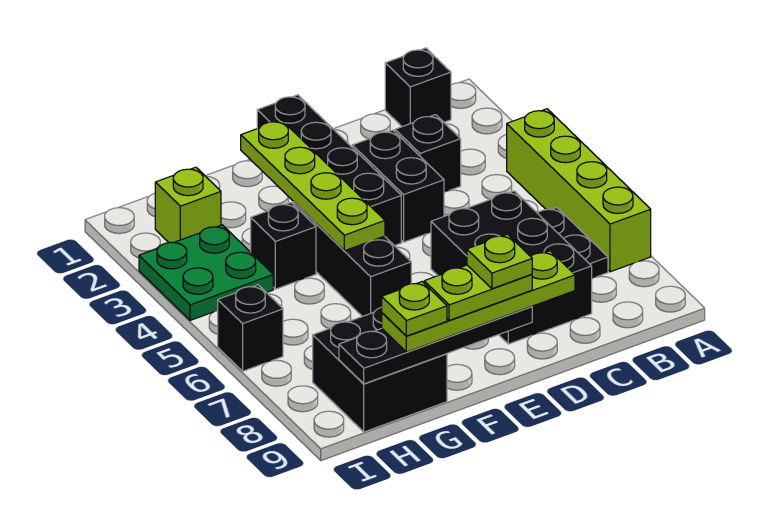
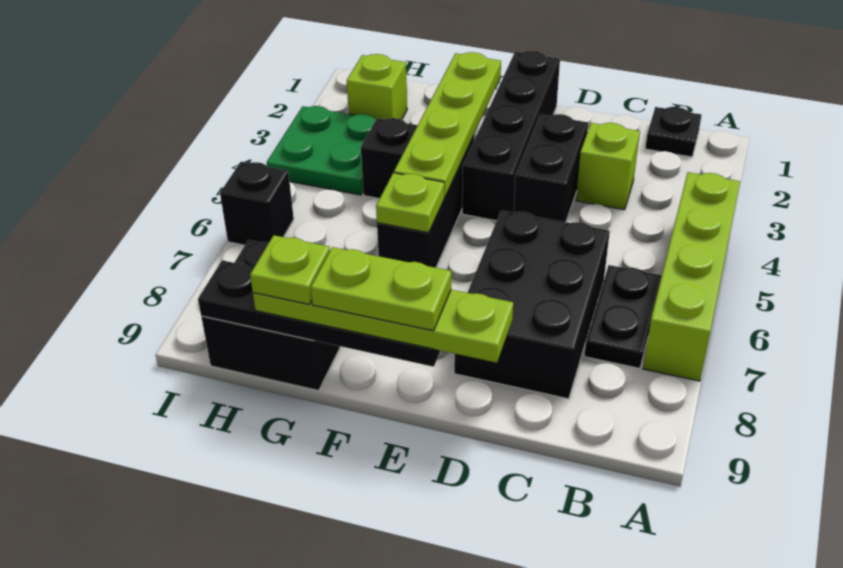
black 1x1 brick [385,48,451,127] -> black 1x1 plate [645,107,702,157]
black 1x1 brick [395,115,461,192] -> lime 1x1 brick [576,123,640,210]
lime 1x1 plate [467,234,532,289] -> lime 1x1 plate moved to [376,173,444,233]

